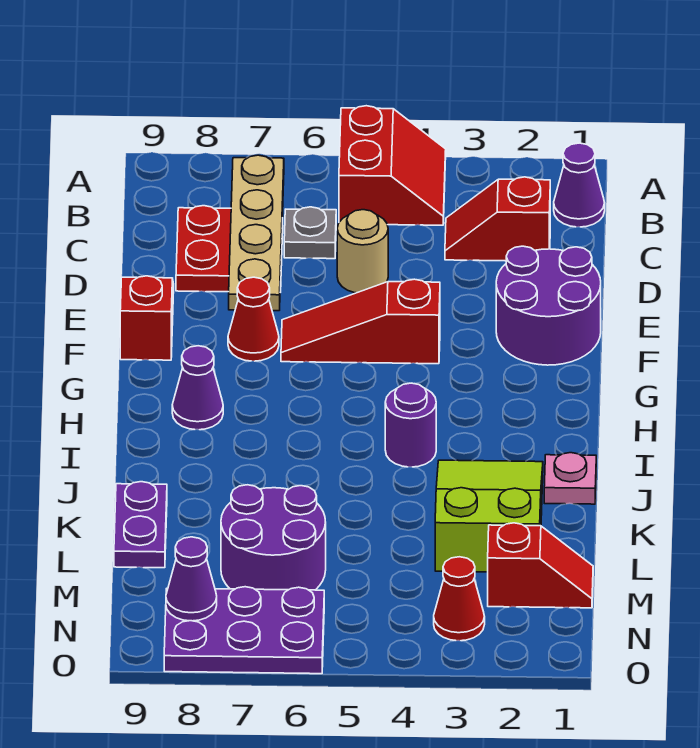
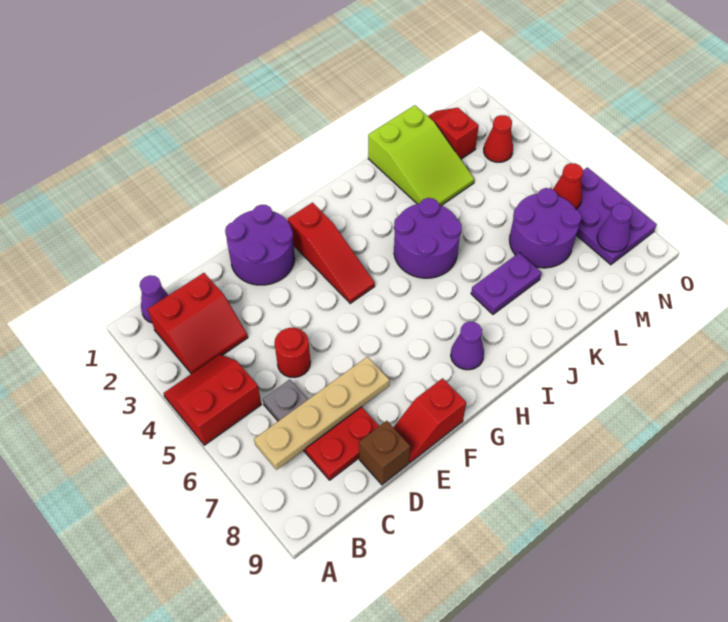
red 1x2 slope [445,177,550,261] -> red 2x2 slope [148,273,248,374]
tan 1x1 round brick [337,210,388,293] -> red 1x1 round brick [274,328,311,377]
none -> brown 1x1 brick [359,421,410,485]
red 1x3 slope [281,279,440,364] -> red 1x3 slope moved to [288,203,375,303]
red 1x1 cone [228,277,279,361] -> red 1x1 cone moved to [553,163,583,209]
purple 1x1 round brick [385,383,436,467] -> purple 2x2 round brick [394,198,462,278]
pink 1x1 plate [544,453,596,504] -> none
lime 2x3 slope [435,460,543,572] -> lime 2x3 slope turned to [368,105,474,206]
purple 1x2 plate [114,482,167,568] -> purple 1x2 plate moved to [471,253,542,314]

